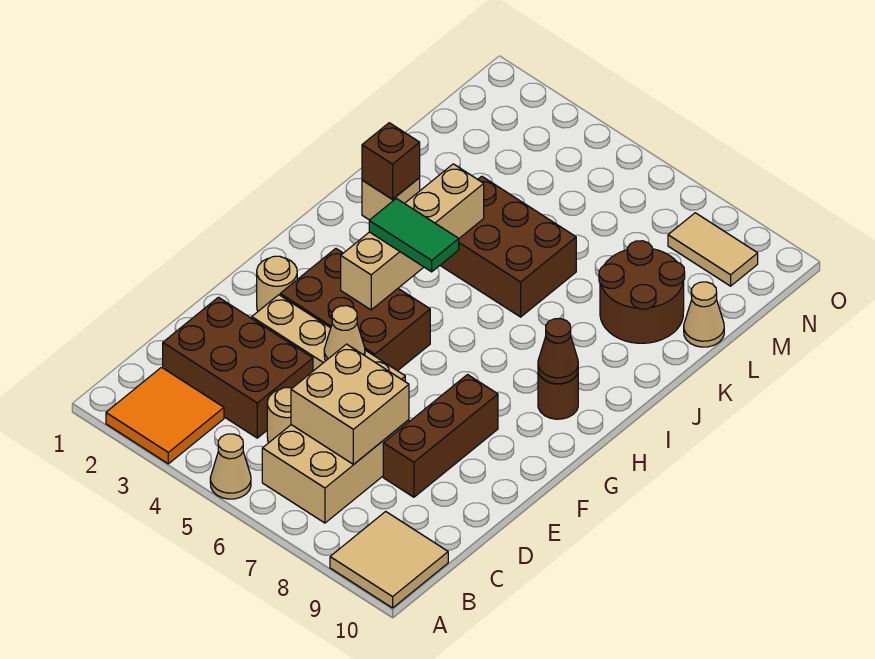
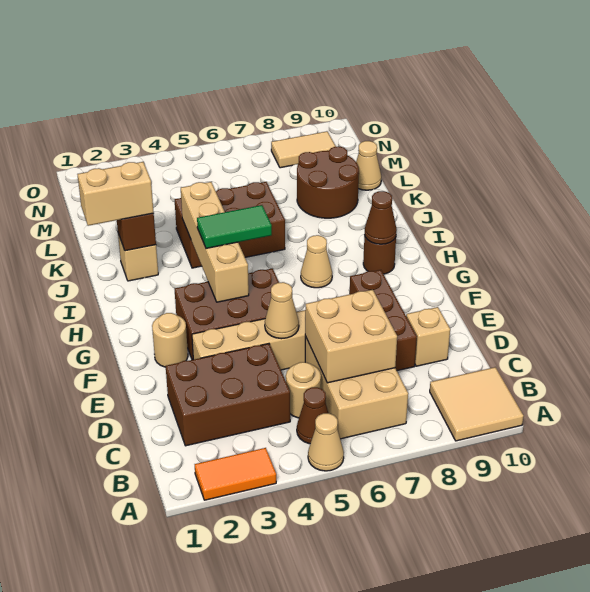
orange 2x2 tile [106,367,224,464] -> orange 1x2 tile [195,448,276,500]
none -> brown 1x1 cone [297,387,328,444]
none -> tan 1x1 brick [406,307,450,366]
none -> tan 1x1 cone [301,235,332,288]
none -> tan 1x2 brick [77,162,154,226]

